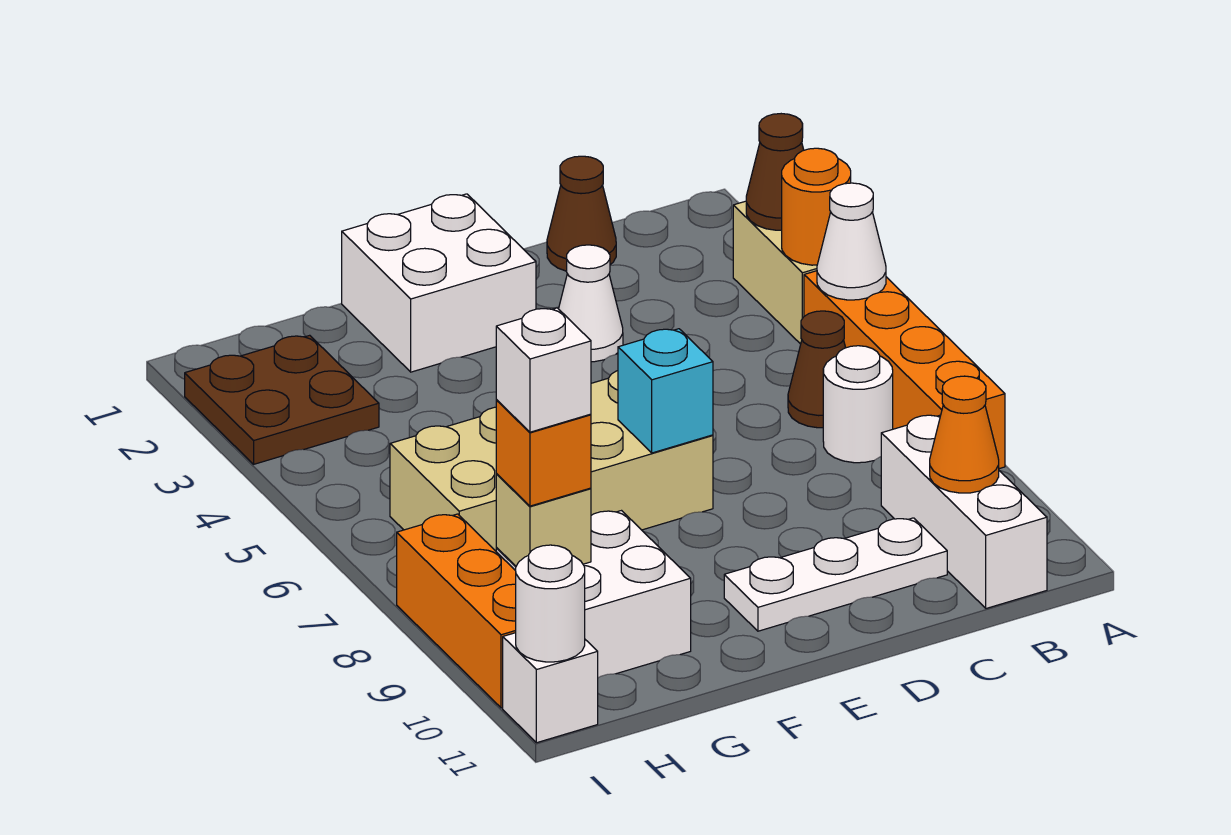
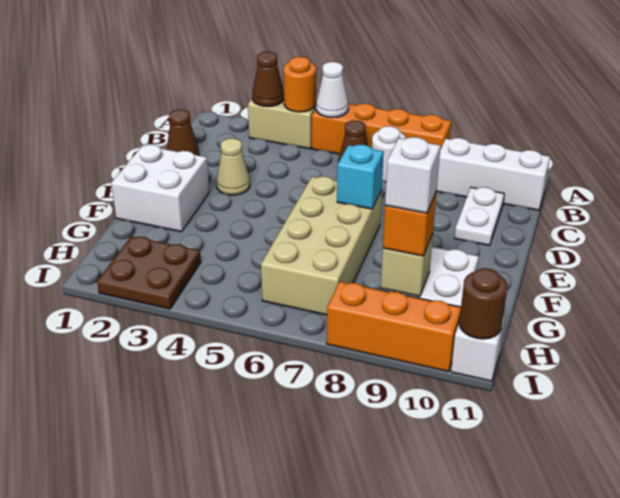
orange 1x1 cone [930,376,999,493] -> none
white 1x3 plate [724,518,947,631] -> white 1x2 plate [455,187,504,245]
white 1x1 cone [559,245,623,362] -> tan 1x1 cone [216,138,250,195]
white 1x1 round brick [516,545,585,662] -> brown 1x1 round brick [459,268,507,339]

